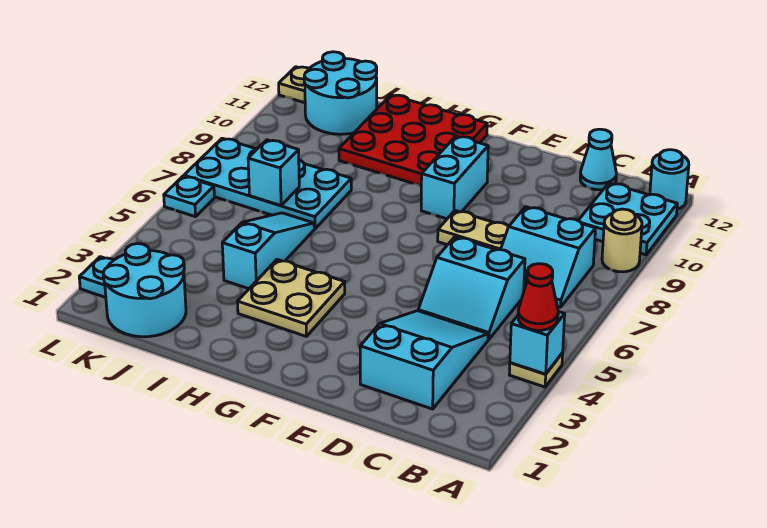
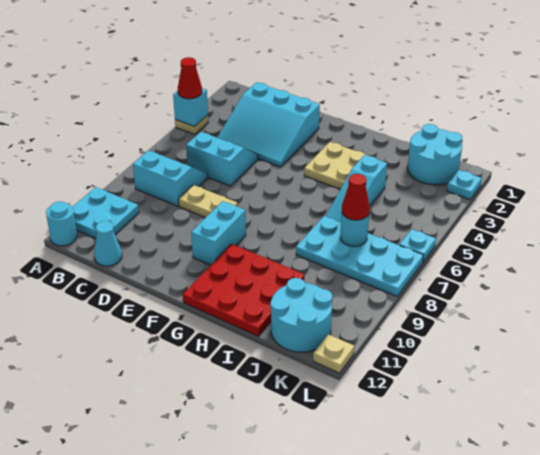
tan 1x1 round brick [602,209,642,272] -> none
cyan 2x3 slope [360,311,488,409] -> cyan 3x3 slope [217,82,320,167]
cyan 1x1 brick [248,140,299,206] -> cyan 1x1 round brick [340,214,369,246]
none -> red 1x1 cone [342,174,370,220]

